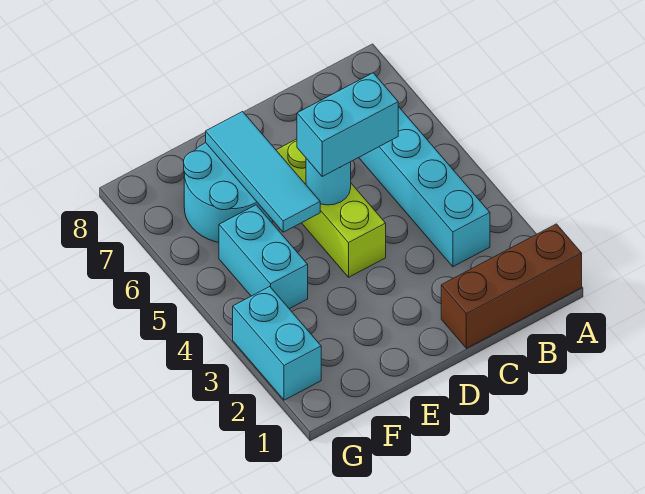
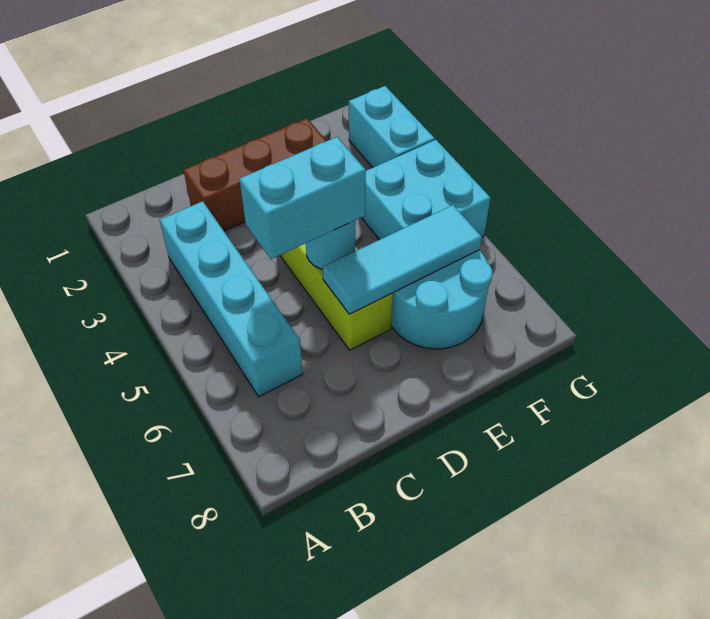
brown 1x3 brick [441,224,582,348] -> brown 1x3 brick moved to [184,118,326,231]
cyan 1x3 tile [206,112,320,232] -> cyan 1x3 tile turned to [323,205,482,314]
cyan 1x2 brick [219,205,308,309] -> cyan 2x2 brick [361,140,490,240]

